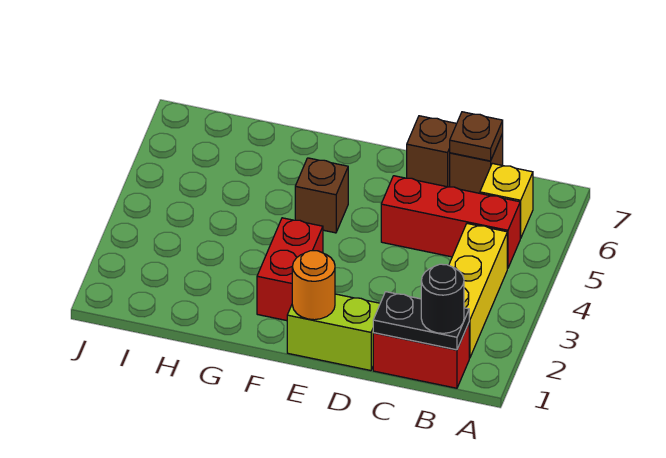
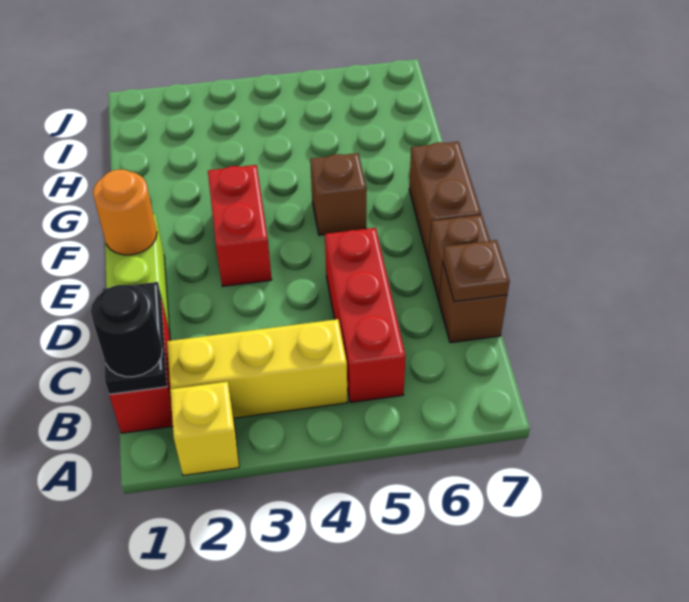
yellow 1x1 brick [480,163,533,238] -> yellow 1x1 brick moved to [170,382,239,475]
none -> brown 1x2 brick [409,142,481,261]
red 1x2 brick [257,218,323,321] -> red 1x2 brick turned to [208,165,272,286]

